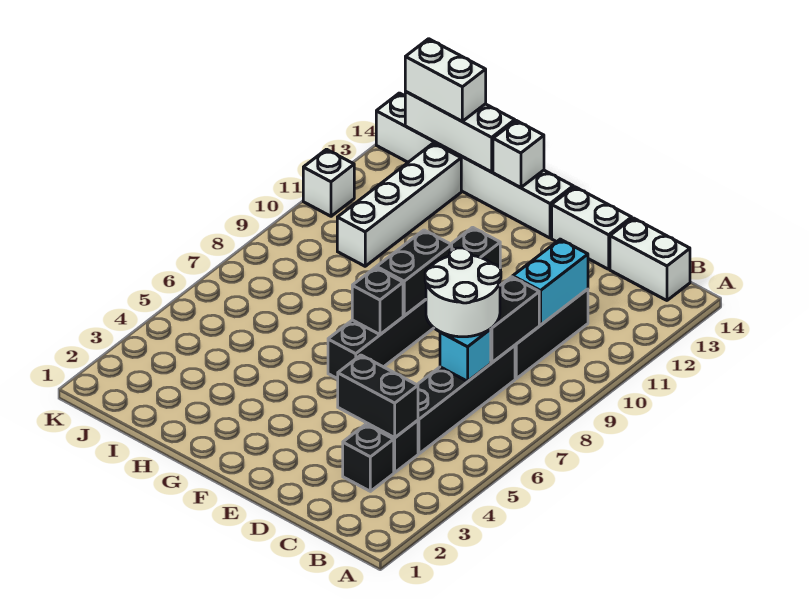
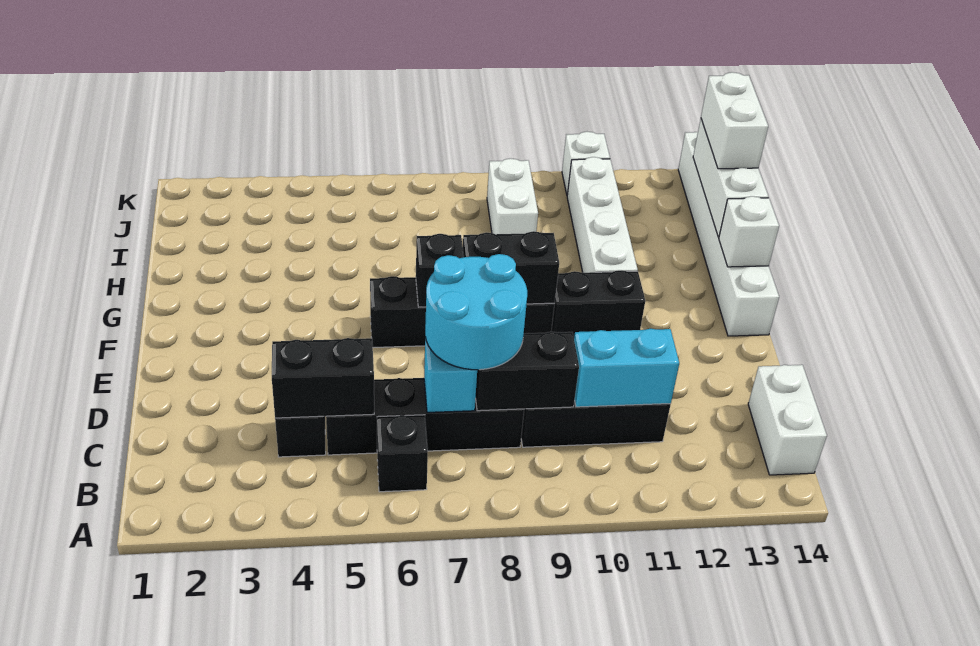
black 1x1 brick [343,424,394,491] -> black 1x1 brick moved to [377,415,428,492]
black 1x2 brick [338,355,418,438] -> black 1x2 brick turned to [272,338,374,418]
white 2x2 round brick [425,248,501,337] -> cyan 2x2 round brick [425,254,527,370]
white 1x2 brick [552,187,632,269] -> white 1x2 brick moved to [487,158,538,234]
white 1x4 brick [337,143,461,266] -> white 1x4 brick turned to [567,157,638,273]

